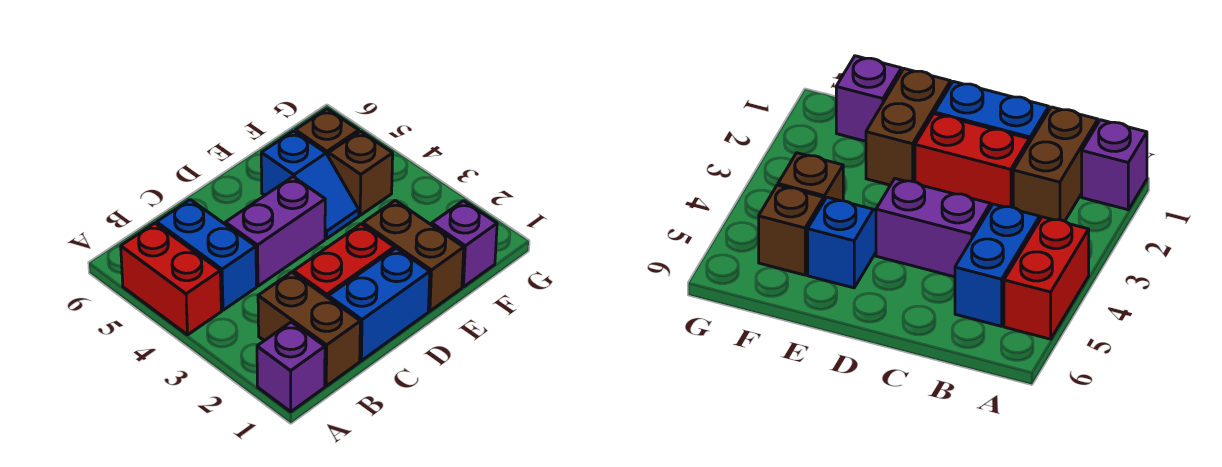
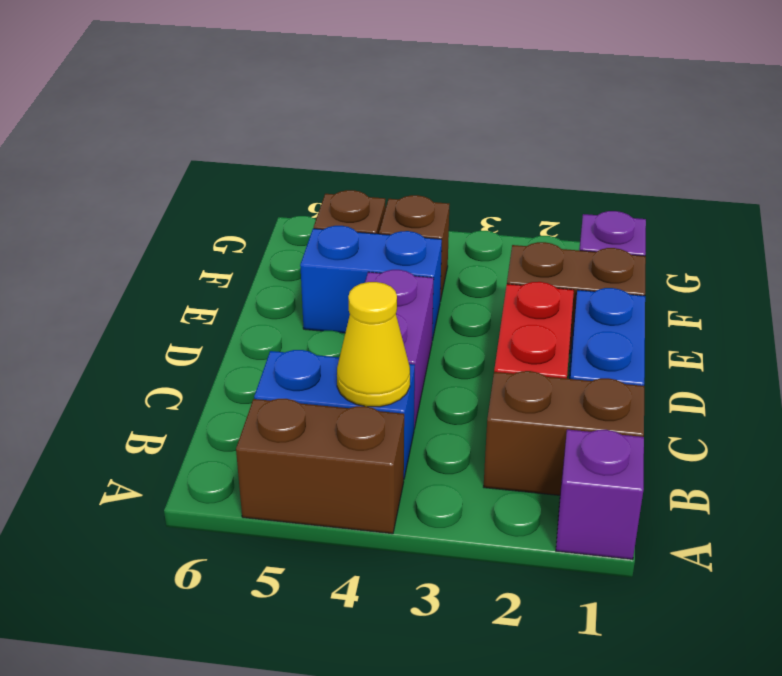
red 1x2 brick [121,223,221,335] -> brown 1x2 brick [236,399,404,534]
none -> yellow 1x1 cone [337,282,410,407]
blue 1x2 slope [261,131,359,239] -> blue 1x2 brick [300,226,442,341]

